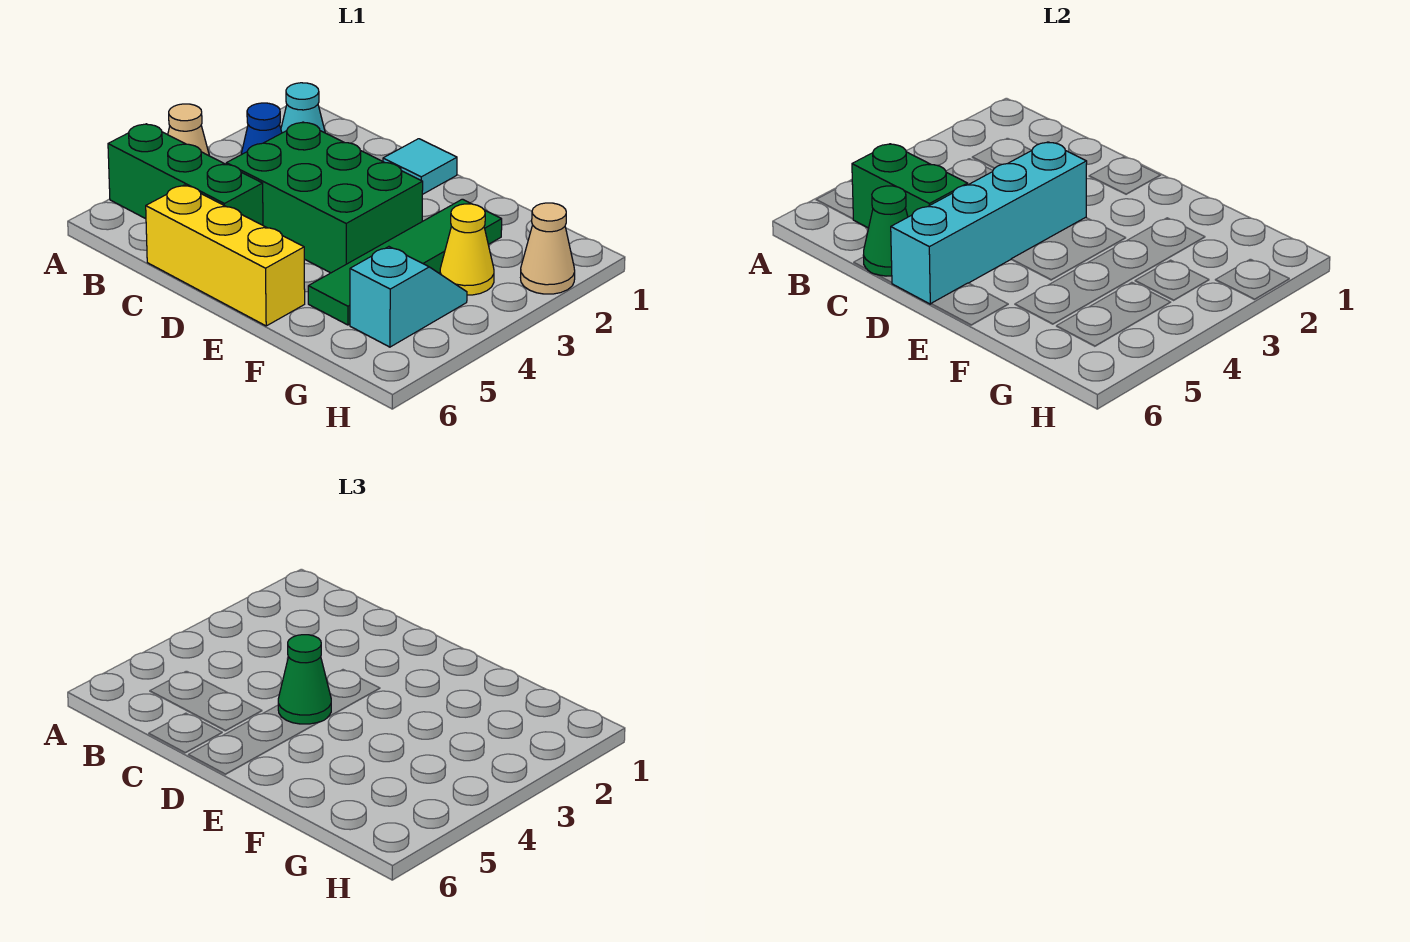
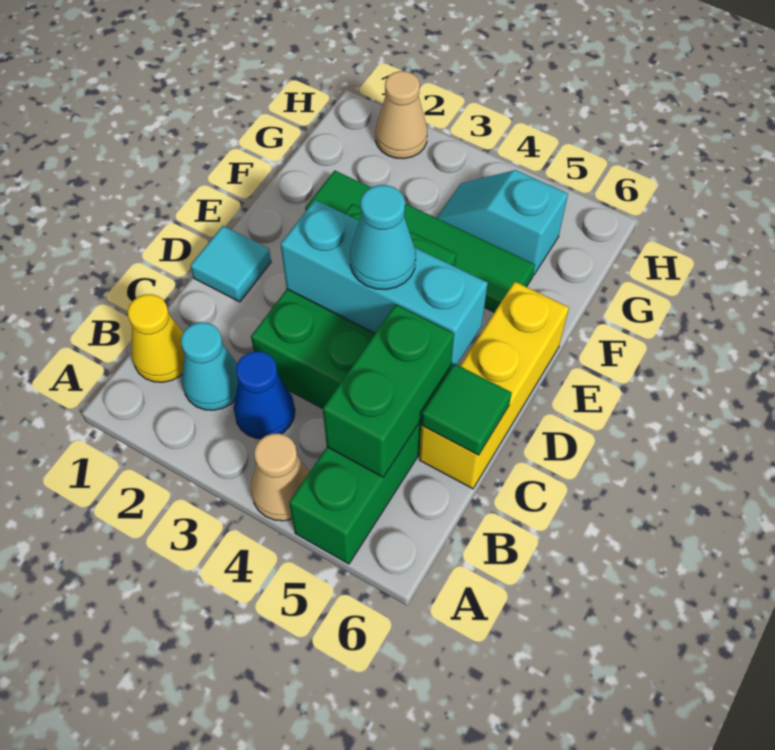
green 1x1 cone [863,186,908,276] -> green 1x1 tile [421,363,512,455]
cyan 1x4 brick [891,142,1087,304] -> cyan 1x3 brick [280,200,488,367]
green 1x1 cone [278,635,331,724] -> cyan 1x1 cone [350,185,416,290]
yellow 1x1 cone [440,204,494,295] -> yellow 1x1 cone moved to [128,294,184,382]

